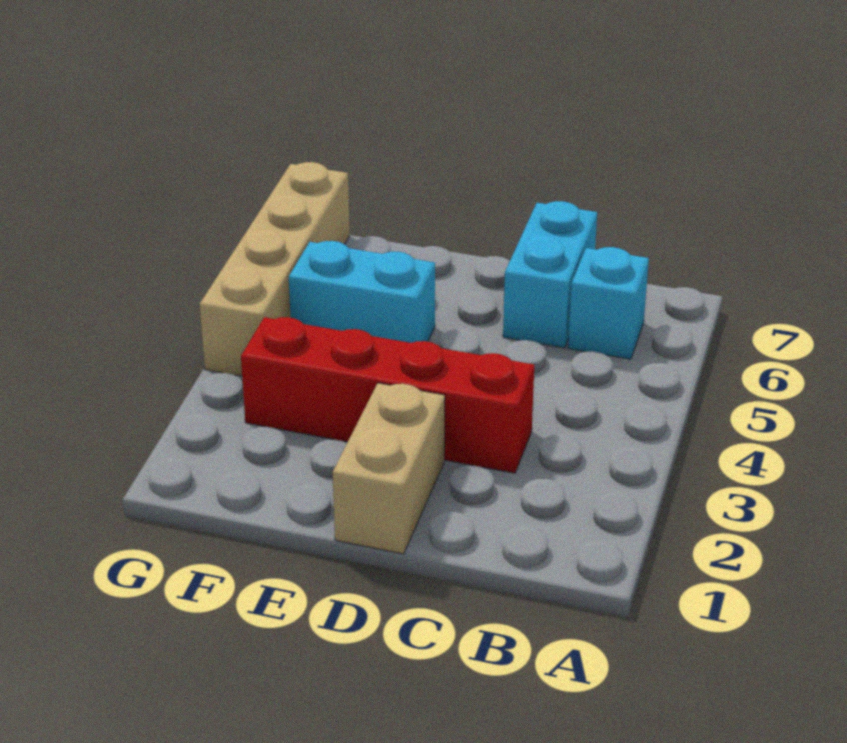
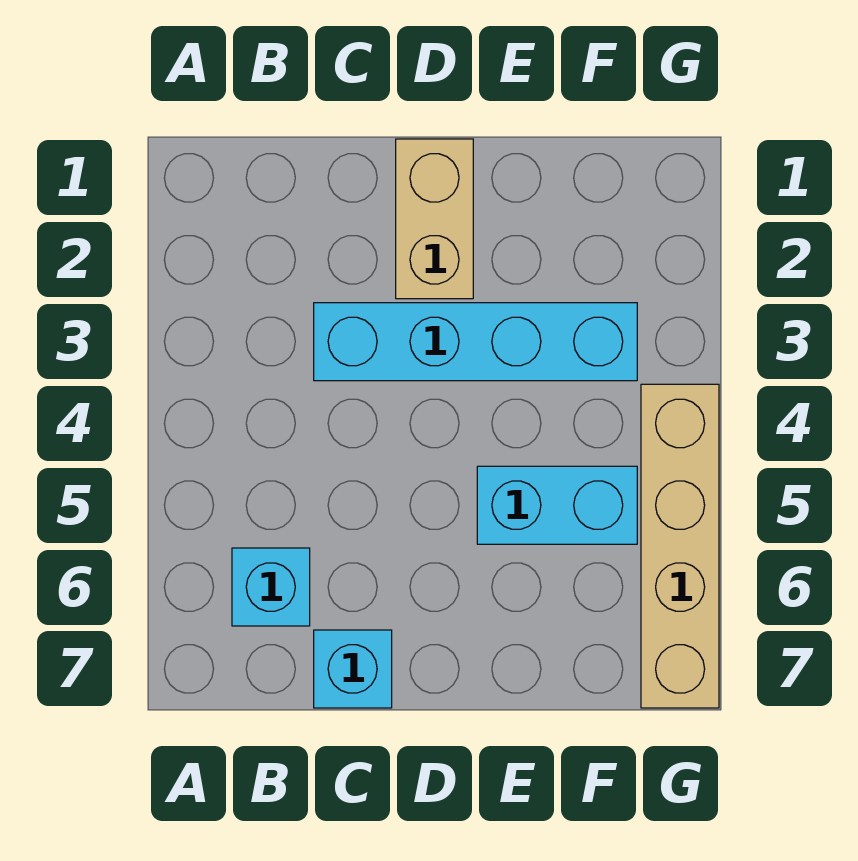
red 1x4 brick [241,317,534,473] -> cyan 1x4 brick [314,303,637,381]
cyan 1x2 brick [503,201,597,348] -> cyan 1x1 brick [314,630,392,708]

